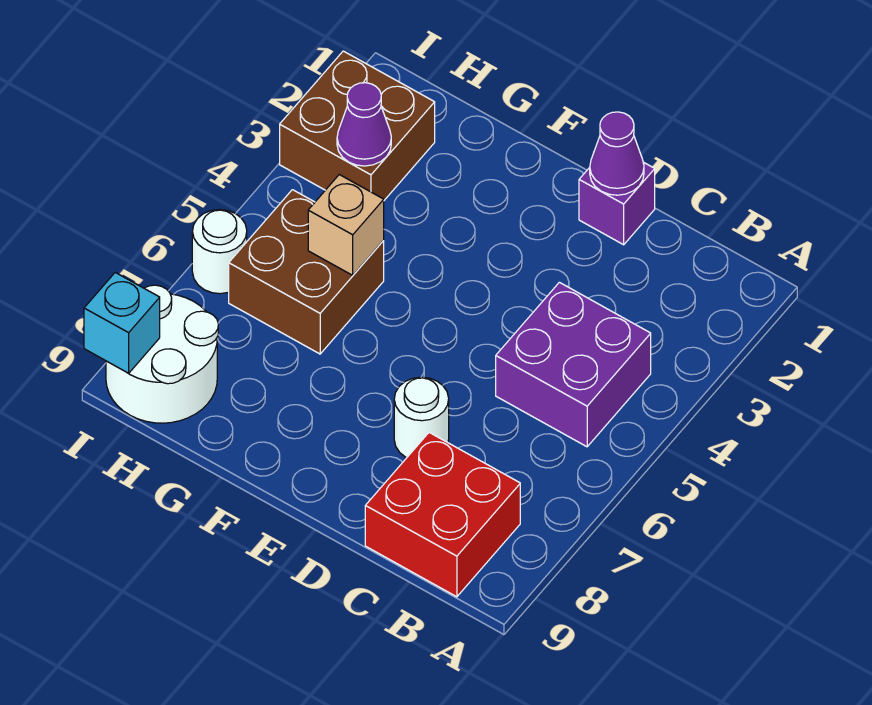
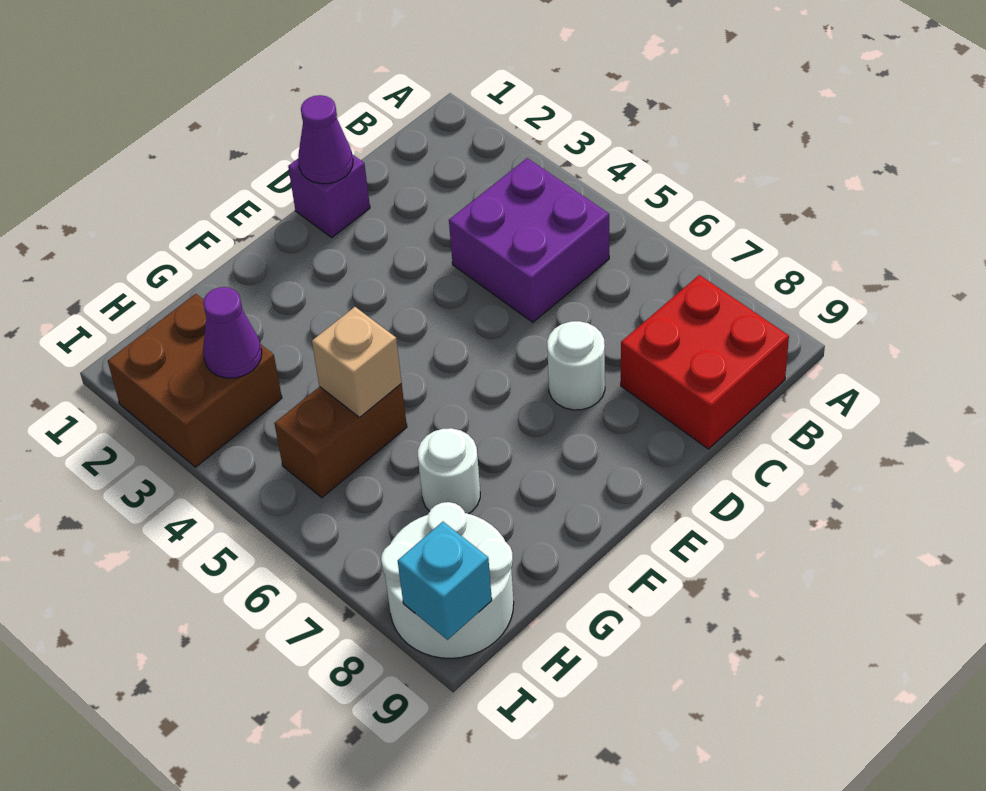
brown 2x2 brick [229,190,384,354] -> brown 1x2 brick [274,384,407,498]
white 1x1 round brick [192,209,247,294] -> white 1x1 round brick moved to [418,428,480,514]

